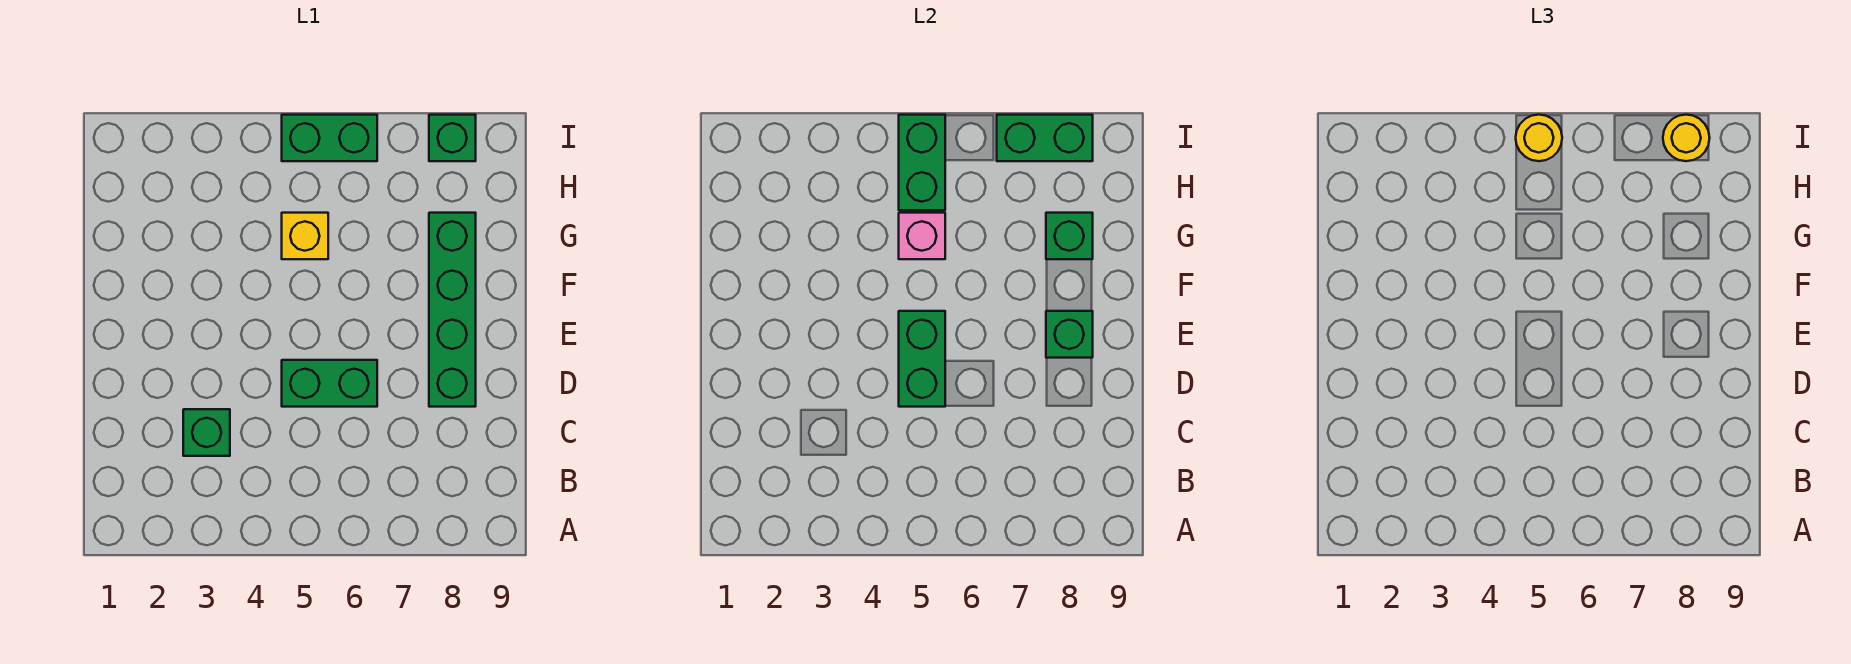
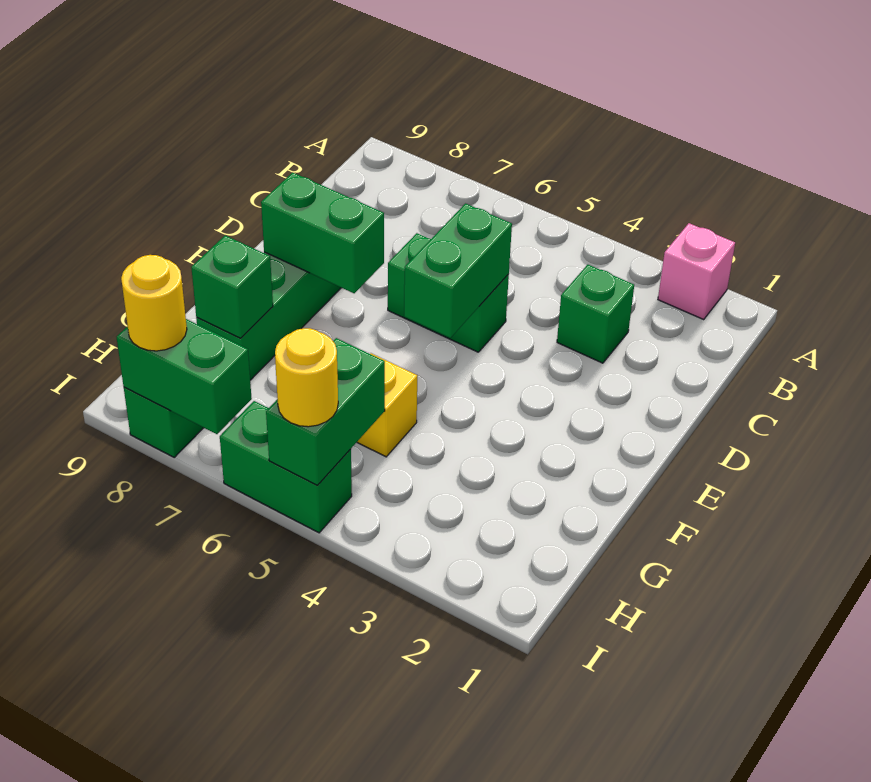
green 1x1 brick [1046,311,1093,358] -> green 1x2 brick [261,172,384,293]
pink 1x1 brick [899,213,945,259] -> pink 1x1 brick moved to [658,223,735,320]

